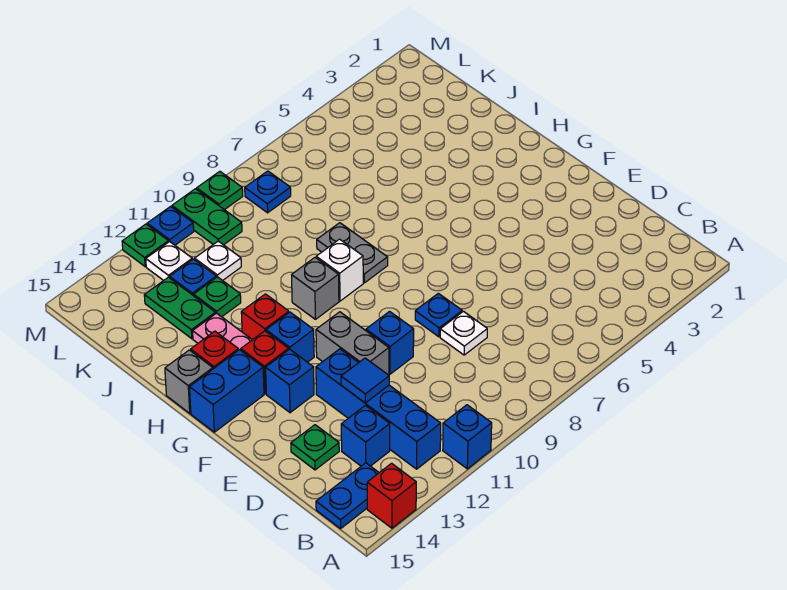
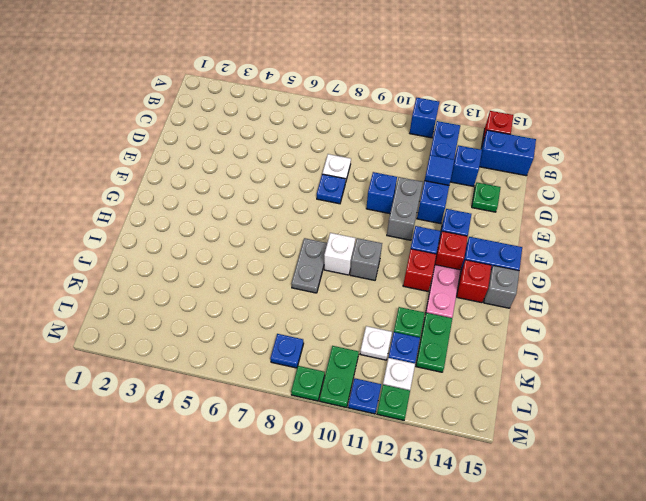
blue 1x2 plate [316,463,379,529] -> blue 1x2 brick [479,130,536,176]

